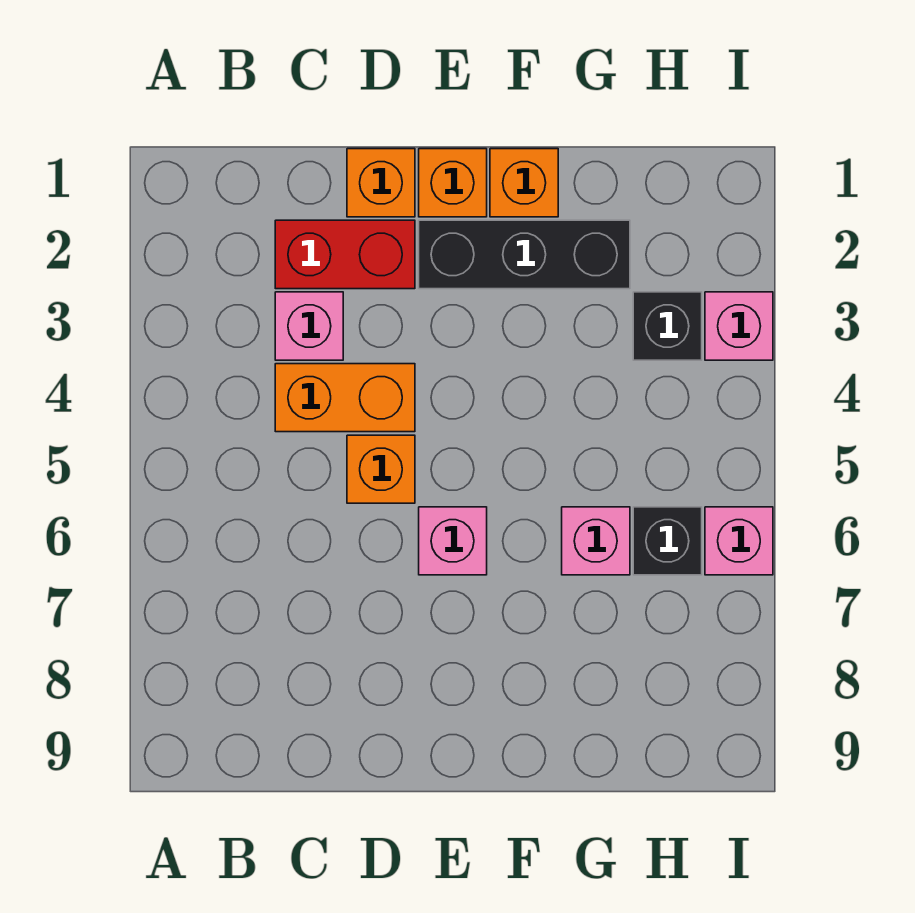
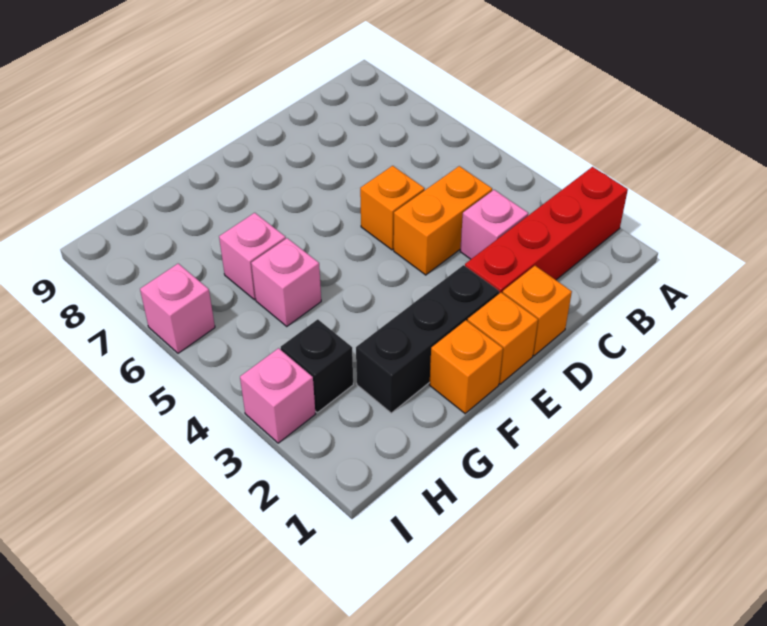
red 1x2 brick [275,220,415,289] -> red 1x4 brick [465,167,628,294]
pink 1x1 brick [419,507,487,575] -> pink 1x1 brick moved to [251,238,321,326]
black 1x1 brick [633,507,702,575] -> none

